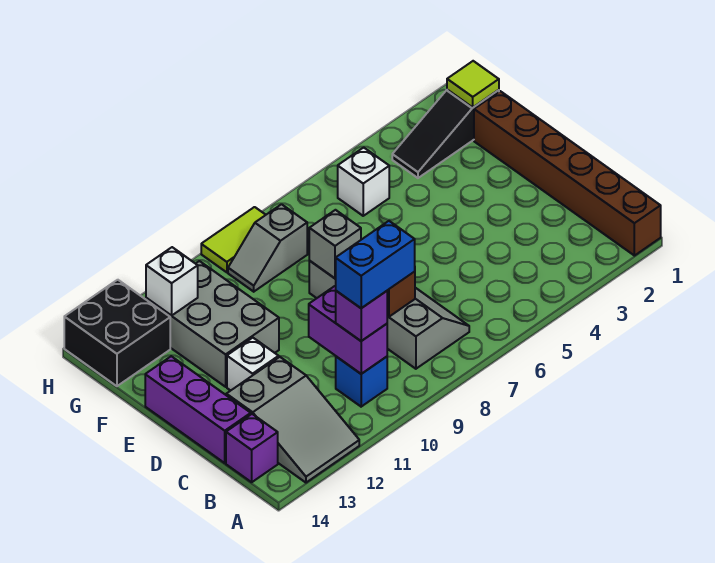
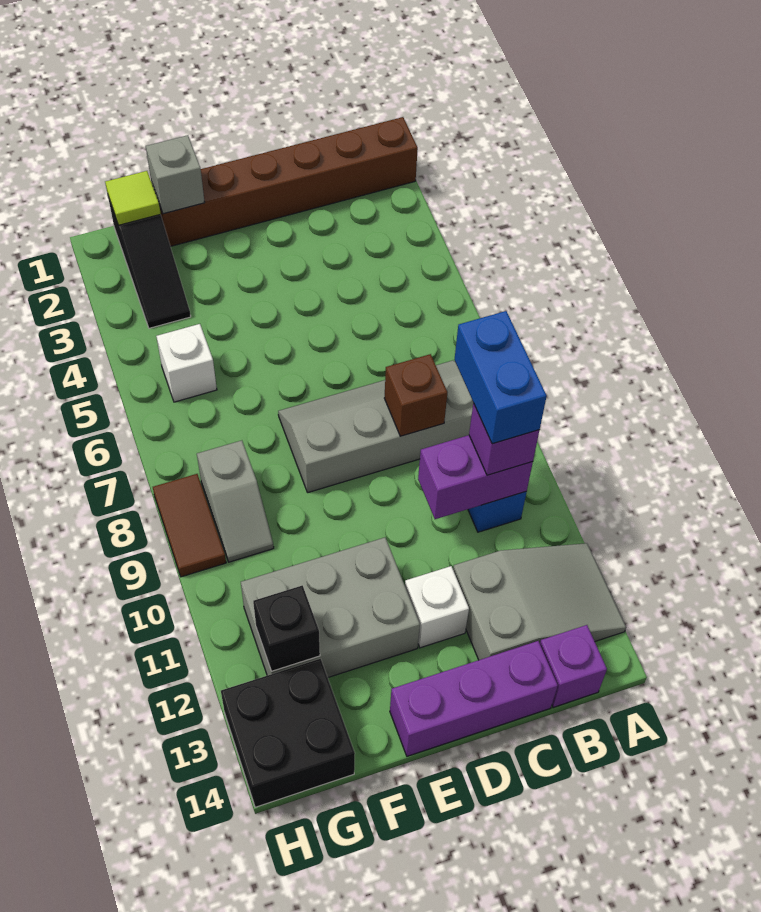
grey 1x1 brick [309,210,361,278] -> grey 1x1 brick moved to [146,135,205,214]
white 1x1 brick [146,247,198,316] -> black 1x1 brick [253,585,320,671]
lime 1x2 tile [201,207,265,272] -> brown 1x2 tile [153,474,226,577]

